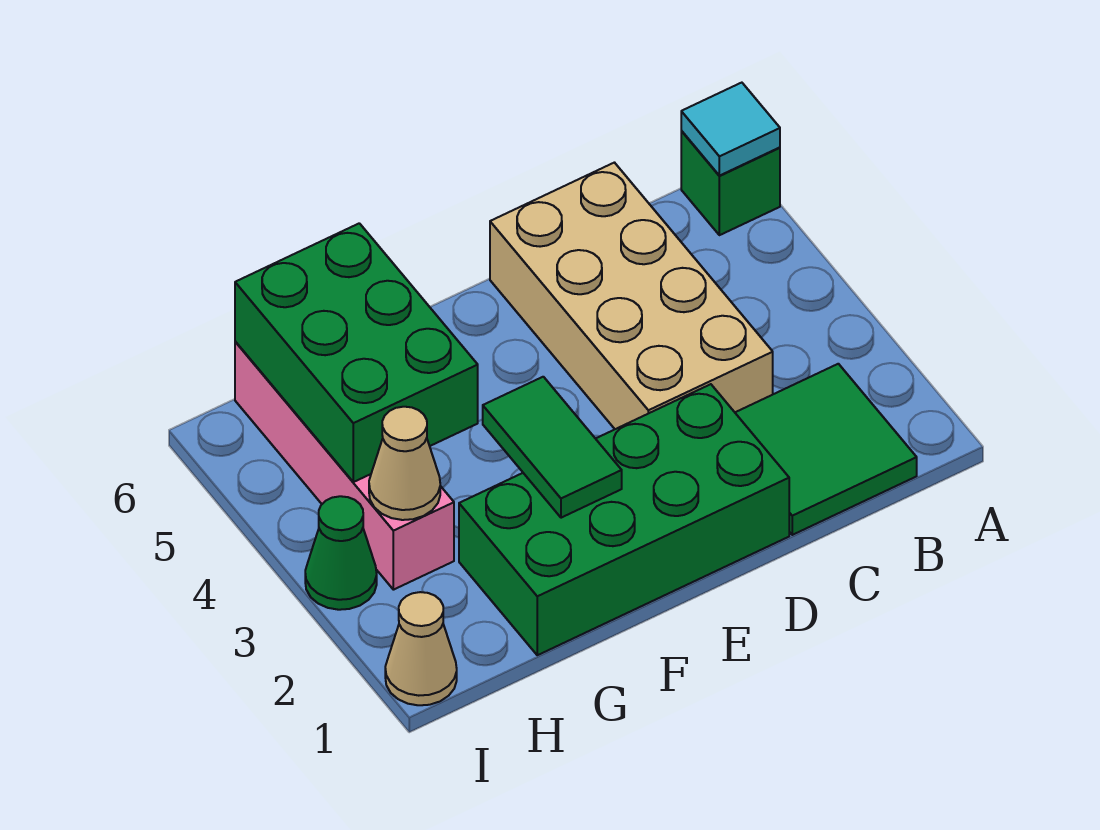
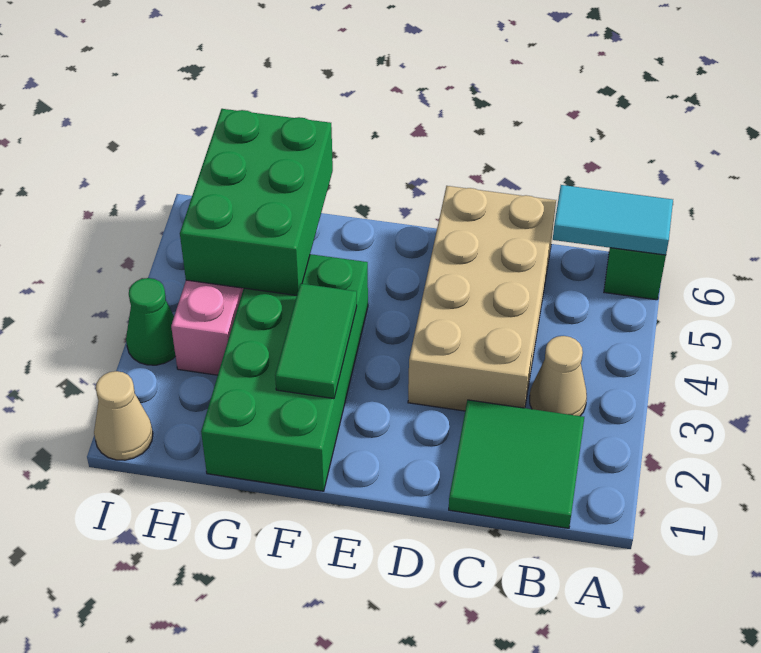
cyan 1x1 tile [681,83,780,176] -> cyan 1x2 tile [553,185,673,255]
green 2x4 brick [459,384,789,655] -> green 2x4 brick turned to [201,254,368,491]
tan 1x1 cone [369,407,440,520] -> tan 1x1 cone moved to [530,336,587,416]

